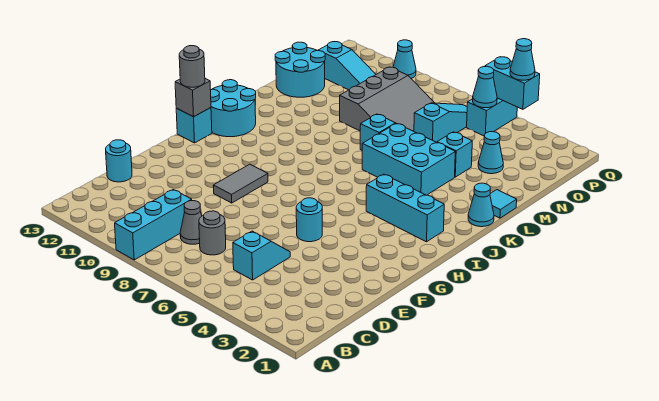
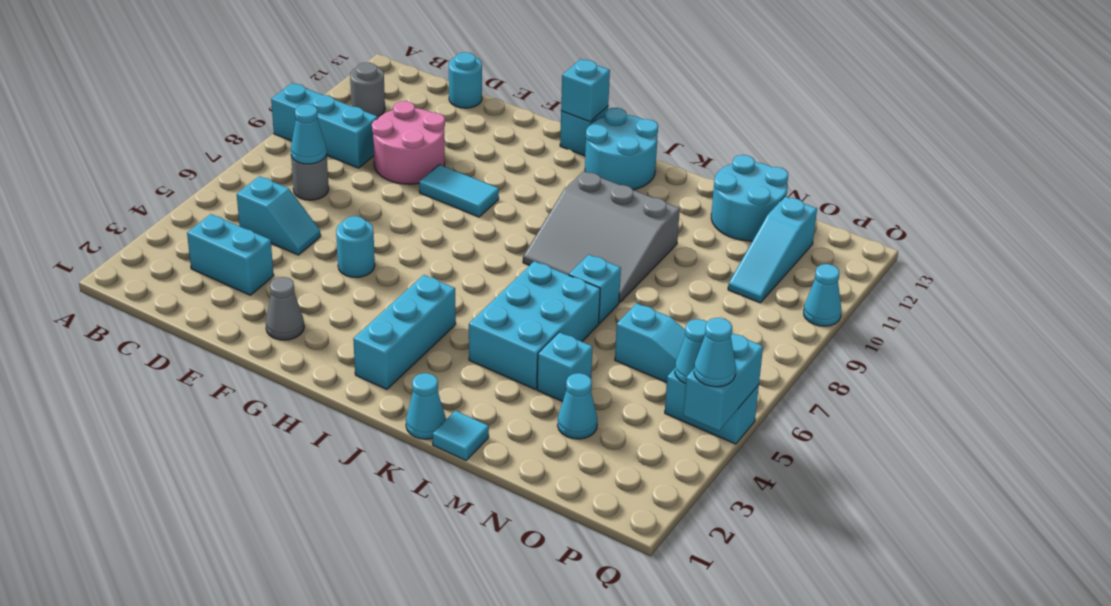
none -> cyan 1x2 brick [187,214,274,295]
none -> cyan 1x1 cone [291,104,327,164]
grey 1x1 cone [180,201,202,244] -> grey 1x1 cone moved to [266,277,304,340]
none -> pink 2x2 round brick [372,101,445,184]
grey 1x2 tile [213,164,268,203] -> cyan 1x2 tile [419,165,499,217]
grey 1x1 brick [175,79,211,117] -> cyan 1x1 brick [561,59,610,122]
grey 1x1 round brick [179,46,205,87] -> grey 1x1 round brick moved to [350,62,385,117]
grey 3x3 slope [340,67,434,131] -> grey 3x3 slope moved to [523,171,680,303]

